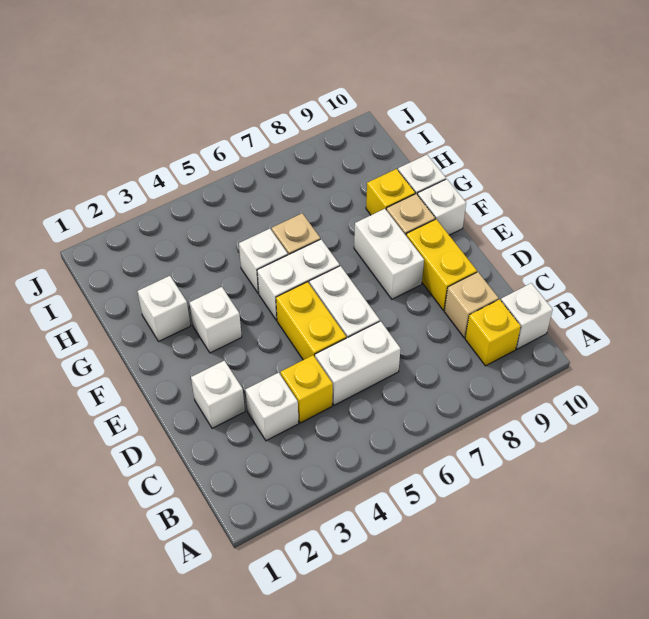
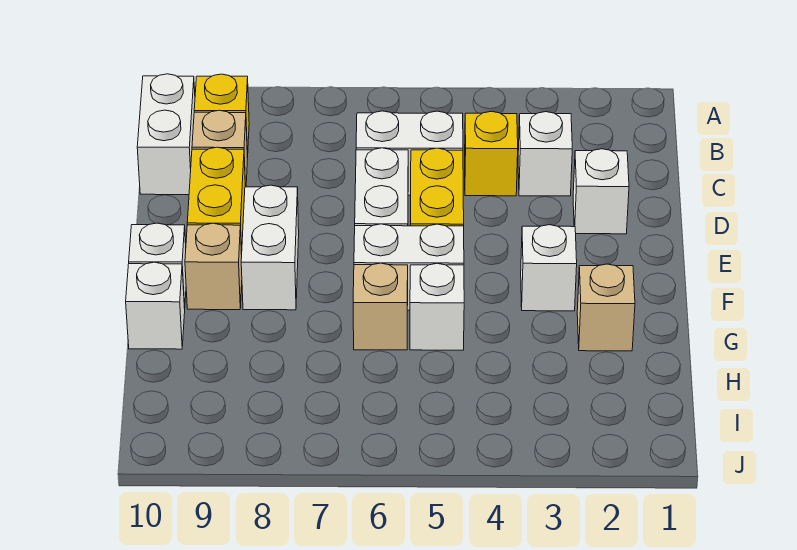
white 1x1 brick [501,283,553,349] -> white 1x2 brick [137,74,195,195]
white 1x1 brick [138,276,190,342] -> tan 1x1 brick [577,264,635,351]
yellow 1x1 brick [366,169,415,215] -> none

